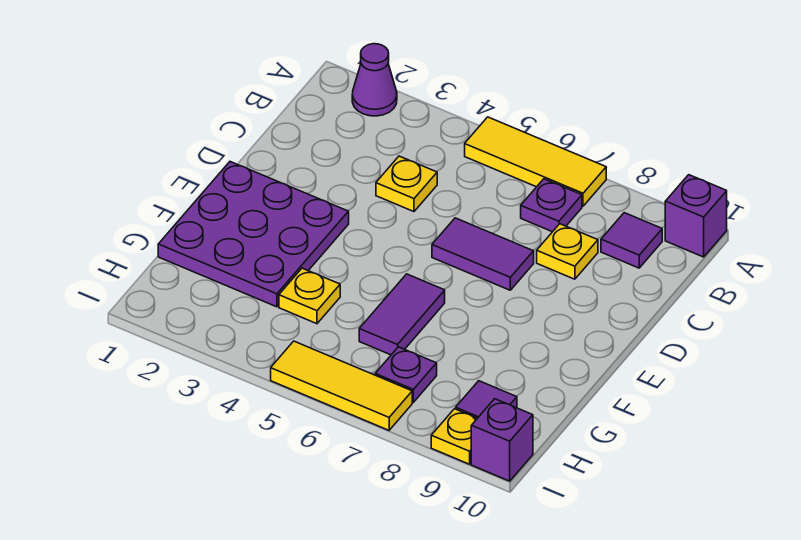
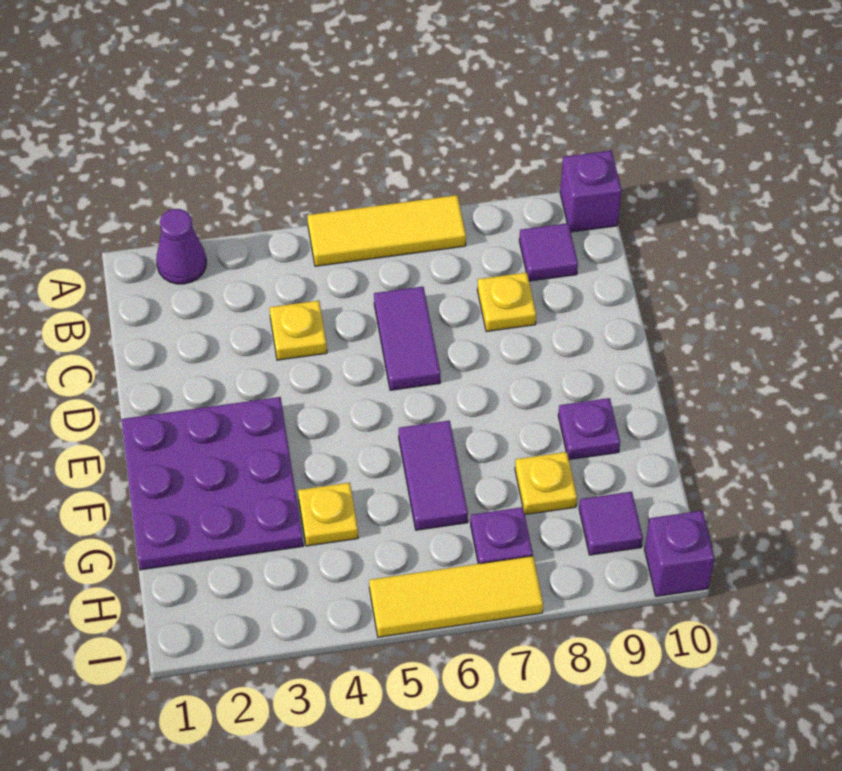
purple 1x1 plate [521,179,582,232] -> purple 1x1 plate moved to [558,398,620,460]
purple 1x2 tile [432,218,534,290] -> purple 1x2 tile turned to [374,287,440,390]
yellow 1x1 plate [431,409,477,464] -> yellow 1x1 plate moved to [515,452,577,515]

